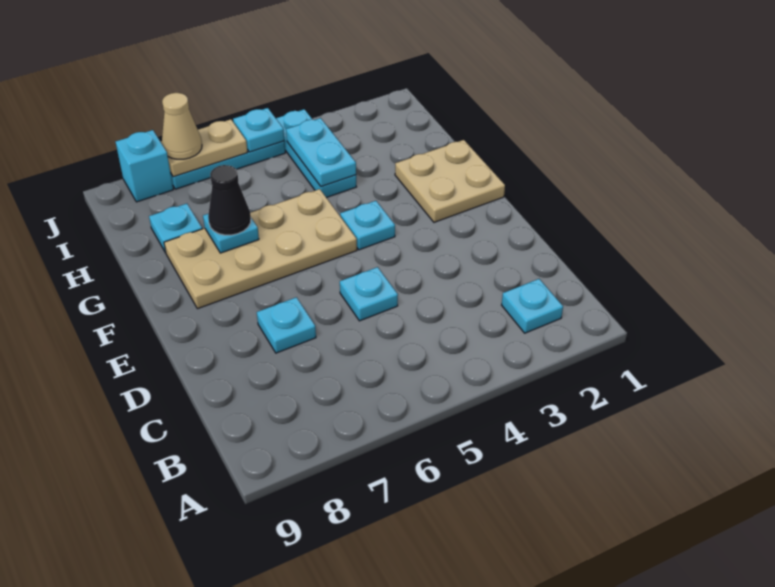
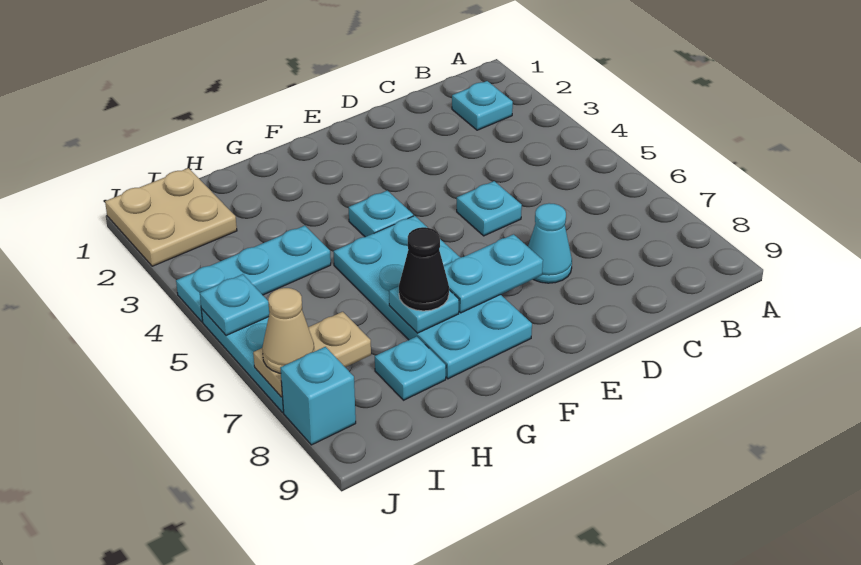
cyan 1x1 plate [257,297,316,353] -> cyan 1x1 cone [528,203,572,283]
tan 2x2 plate [395,140,505,222] -> tan 2x2 plate moved to [105,168,237,266]
tan 2x4 plate [164,189,357,309] -> cyan 2x4 plate [333,216,532,379]
cyan 1x2 plate [286,118,356,187] -> cyan 1x2 plate moved to [444,234,543,313]
tan 1x2 plate [160,119,248,177] -> tan 1x2 plate turned to [253,312,371,397]

